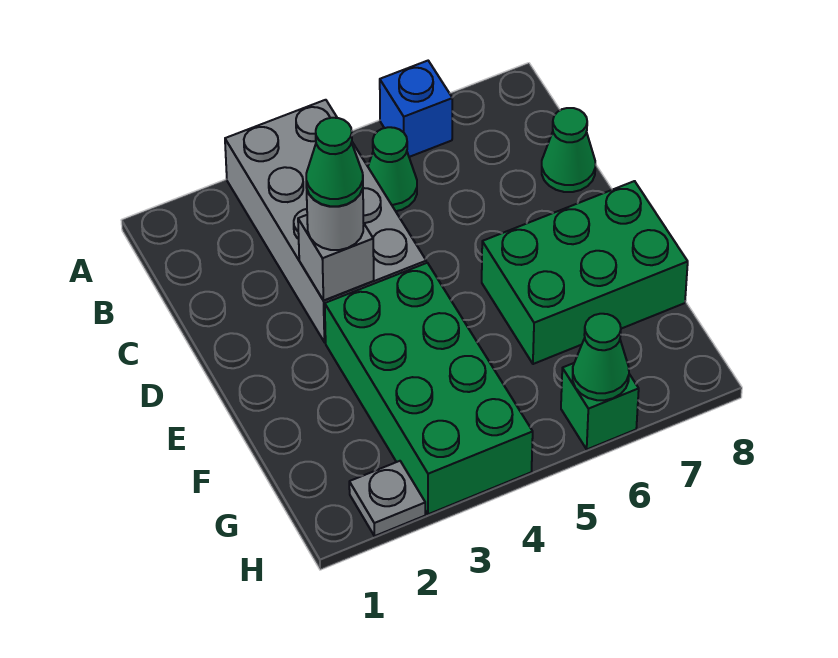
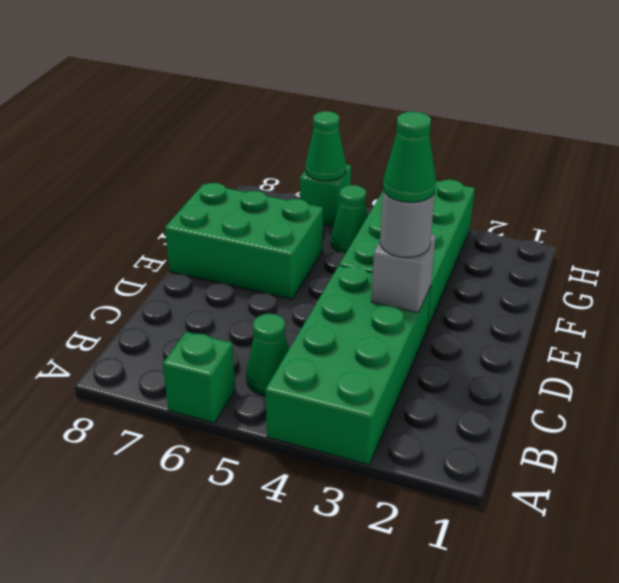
grey 2x4 brick [225,100,426,342] -> green 2x4 brick [265,266,431,465]
blue 1x1 brick [380,61,452,157] -> green 1x1 brick [163,332,235,423]
green 1x1 cone [542,108,595,192] -> green 1x1 cone moved to [331,185,368,254]
grey 1x1 plate [349,461,425,536] -> none

